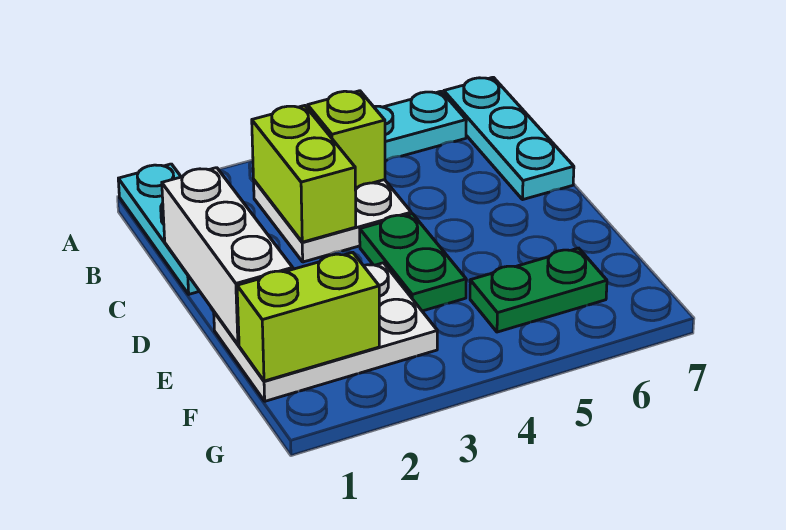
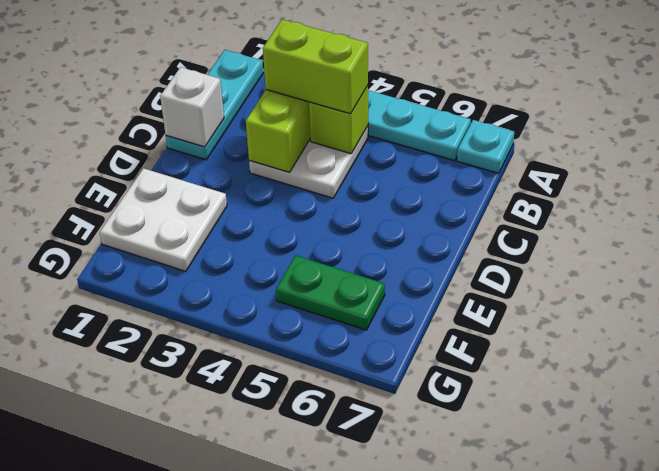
cyan 1x3 plate [444,77,574,200] -> cyan 1x1 plate [457,120,514,173]
white 1x3 brick [162,168,293,345] -> white 1x1 brick [160,67,224,147]
green 1x2 plate [360,214,466,311] -> none
white 2x3 plate [214,263,437,401] -> white 2x2 plate [100,168,227,271]
lime 1x2 brick [237,252,379,381] -> lime 1x2 brick moved to [263,19,368,114]

